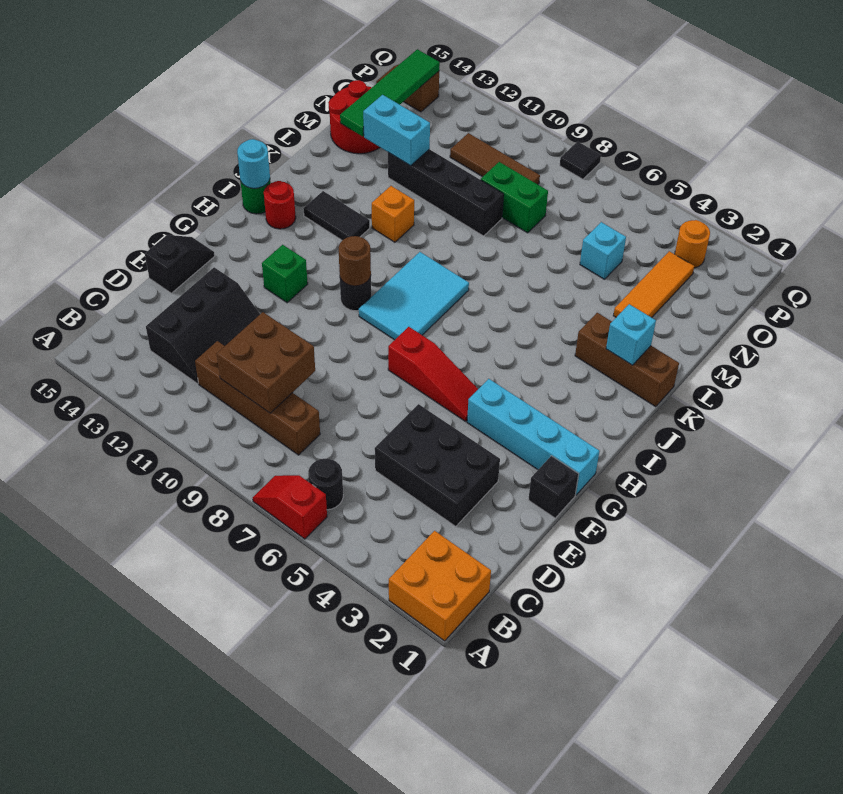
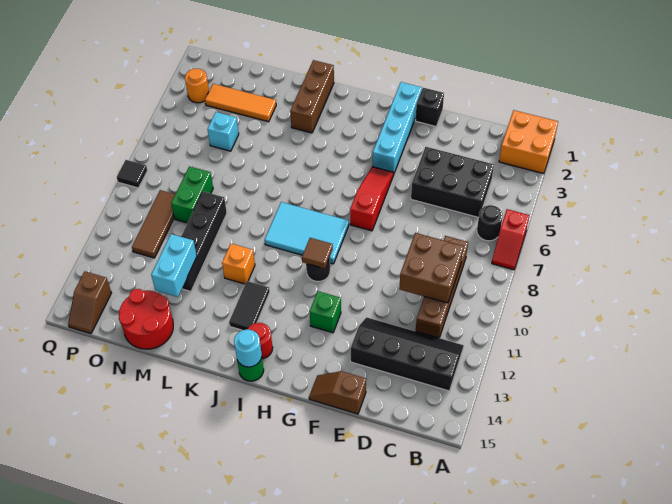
black 2x3 slope [146,267,260,384] -> black 2x4 slope [351,317,464,391]
black 2x3 brick [375,404,500,526] -> black 2x3 brick turned to [411,147,494,217]
black 1x2 slope [145,235,215,293] -> brown 1x2 slope [309,371,366,414]
brown 1x1 round brick [338,236,371,286] -> brown 1x1 tile [302,238,333,268]
cyan 1x1 brick [606,304,656,365] -> none
green 1x4 tile [340,49,440,136] -> none

